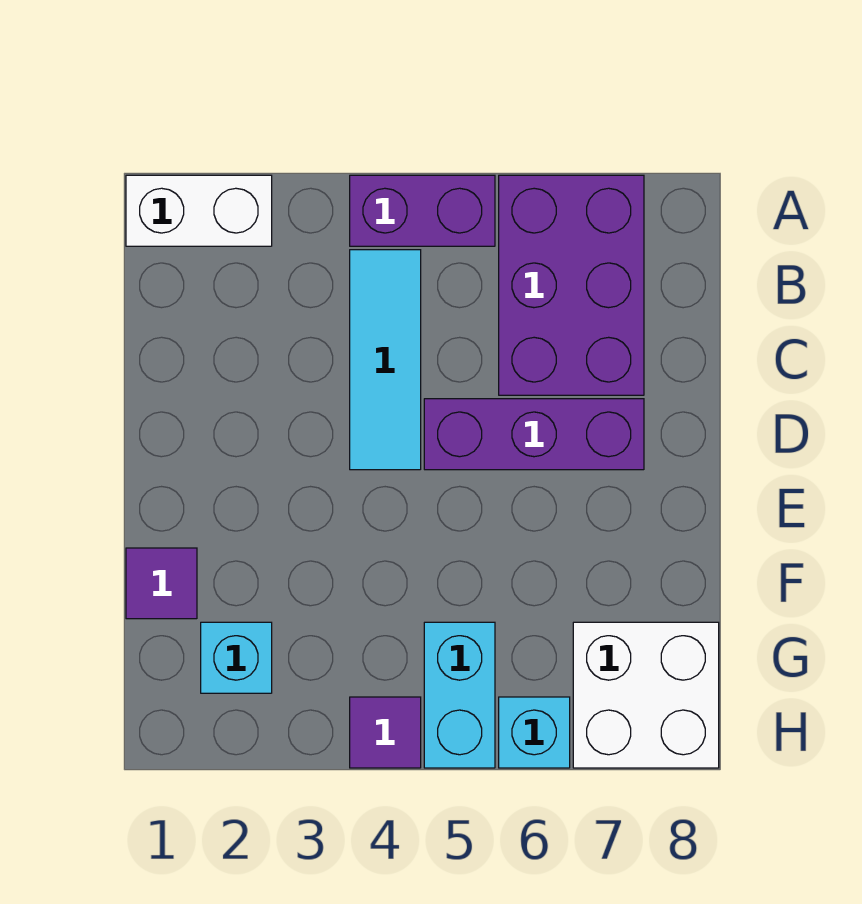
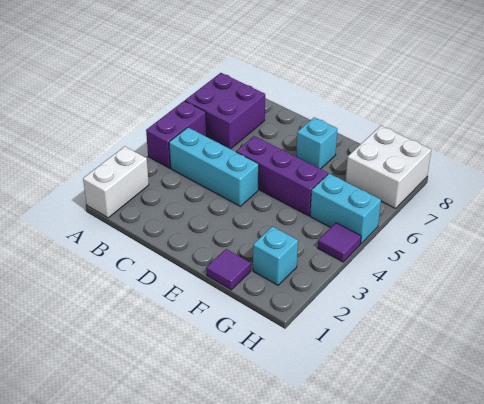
purple 2x3 brick [499,175,644,395] -> purple 2x2 brick [185,73,265,149]
cyan 1x3 tile [350,250,421,470] -> cyan 1x3 brick [169,127,259,206]
purple 1x3 brick [424,399,644,470] -> purple 1x3 brick turned to [236,136,328,216]
cyan 1x1 brick [499,697,570,768] -> cyan 1x1 brick moved to [296,117,337,169]

